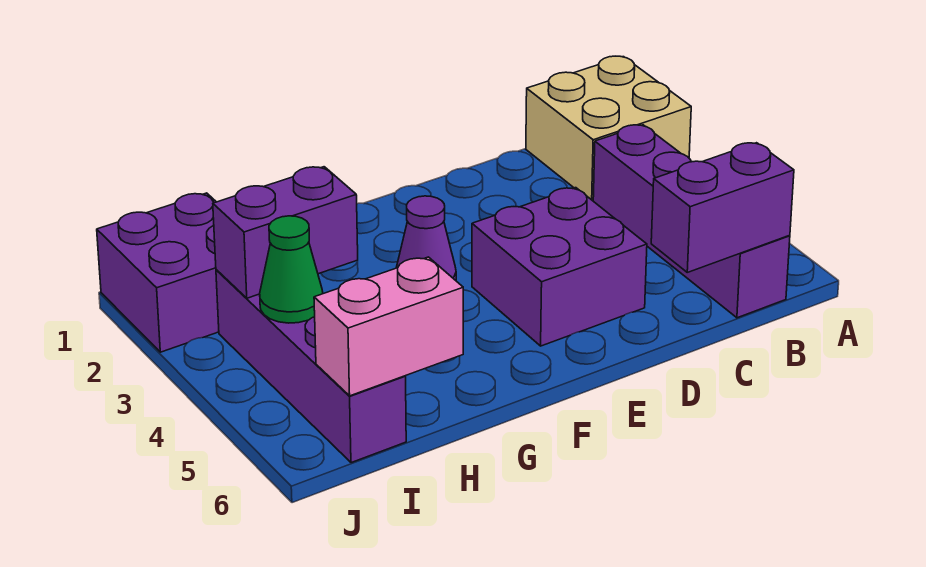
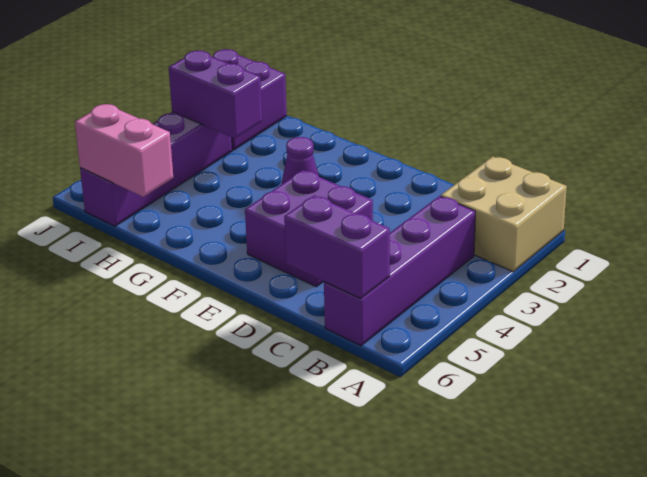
green 1x1 cone [260,216,323,323] -> none

